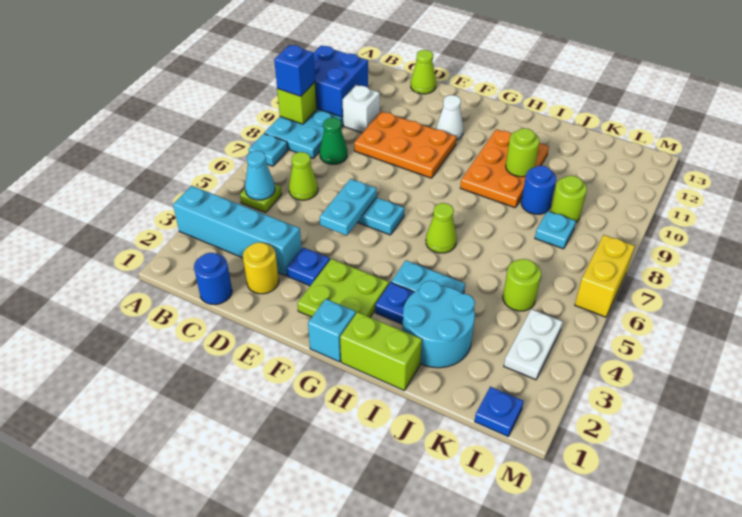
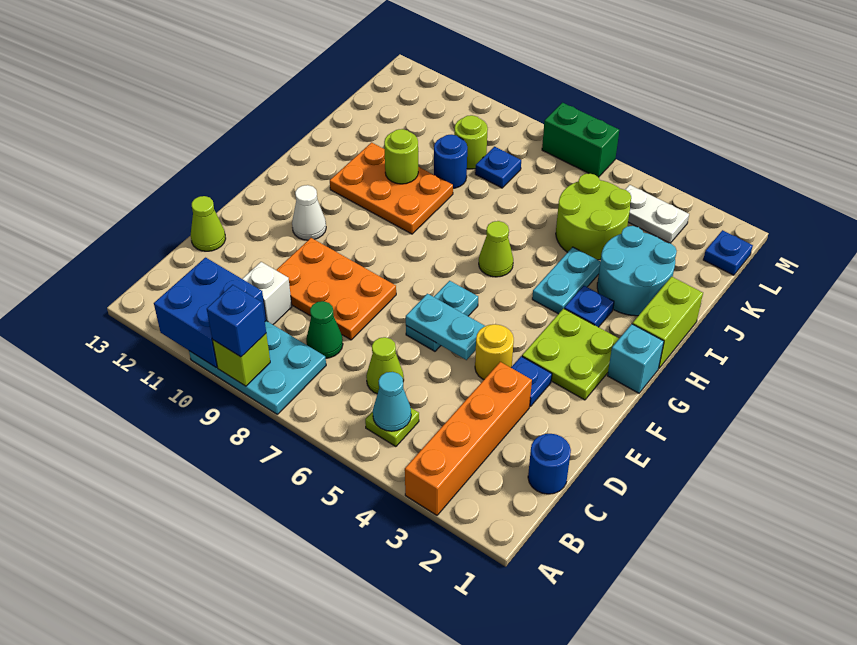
cyan 1x4 brick [173,186,302,276] -> orange 1x4 brick [405,362,532,515]
cyan 1x1 plate [248,134,288,166] -> none
yellow 1x1 round brick [243,242,279,294] -> yellow 1x1 round brick moved to [475,324,514,380]
orange 2x3 plate [354,111,456,178] -> orange 2x3 plate turned to [276,238,396,340]
lime 1x1 round brick [503,259,541,311] -> lime 2x2 round brick [556,173,631,260]
cyan 1x1 plate [535,211,576,249] -> blue 1x1 plate [475,147,521,188]
yellow 1x2 brick [575,235,635,317] -> green 1x2 brick [542,103,619,177]

